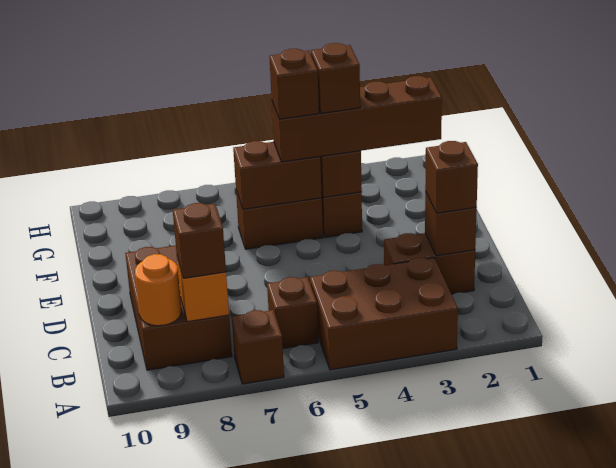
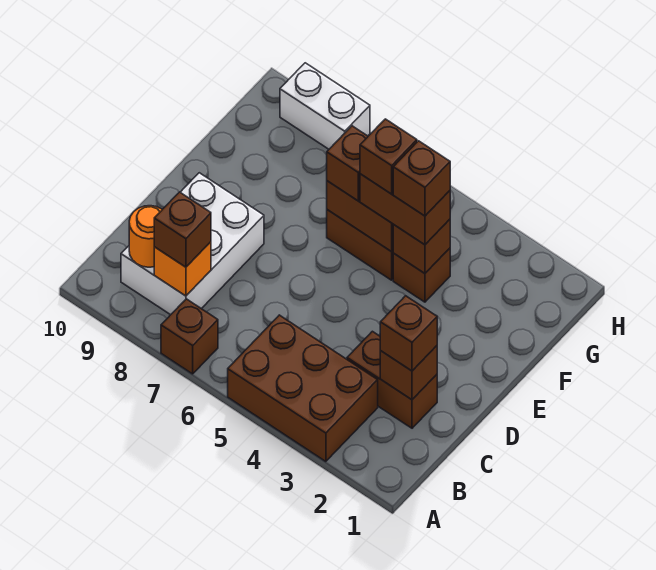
brown 1x1 brick [267,277,318,349] -> brown 1x1 brick moved to [327,126,368,201]
brown 2x3 brick [125,245,232,370] -> white 2x3 brick [121,173,264,315]
brown 1x4 brick [272,76,442,162] -> brown 1x2 brick [360,174,450,245]
none -> white 1x2 brick [280,63,370,149]

